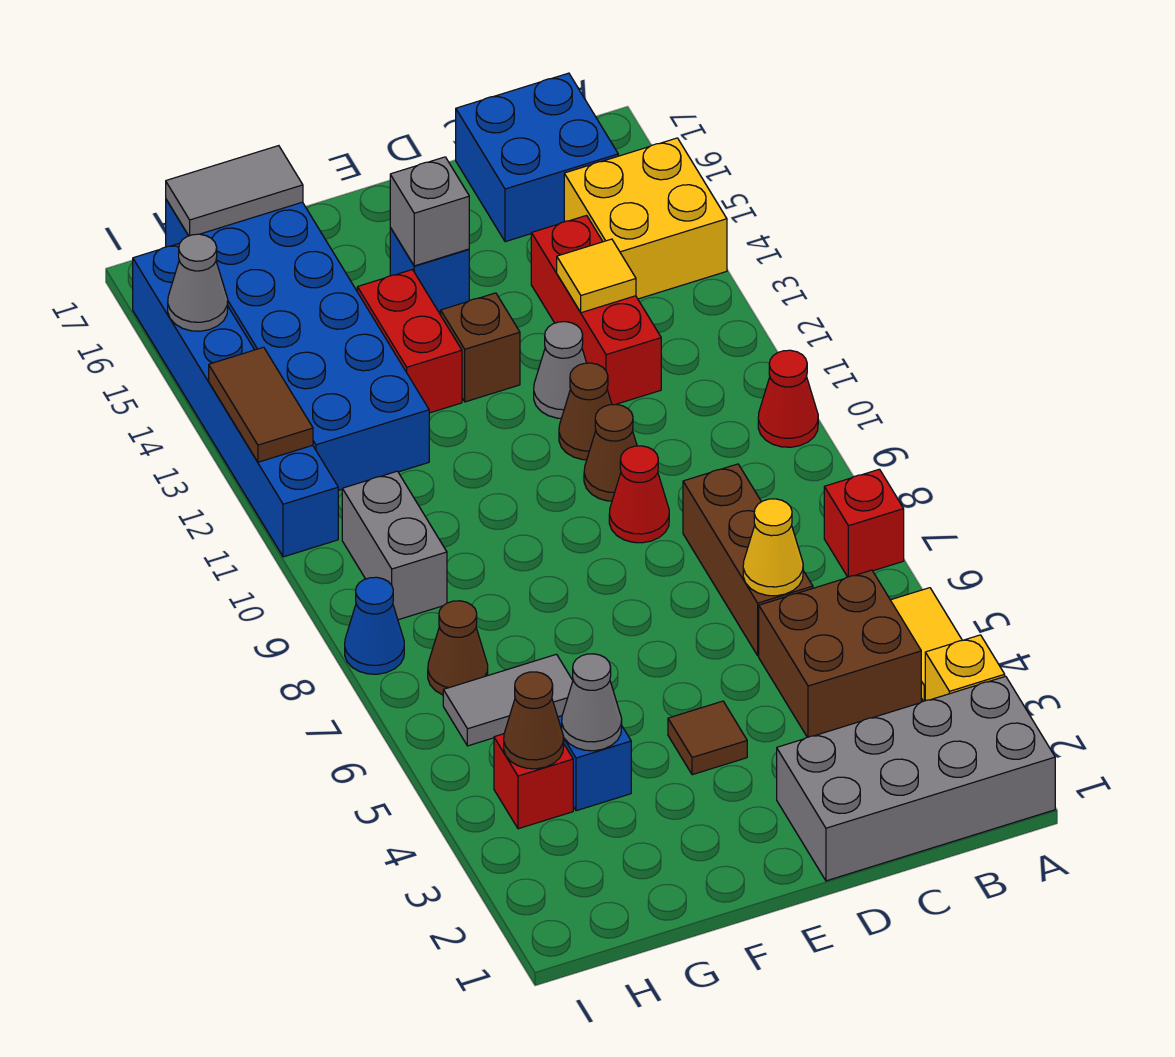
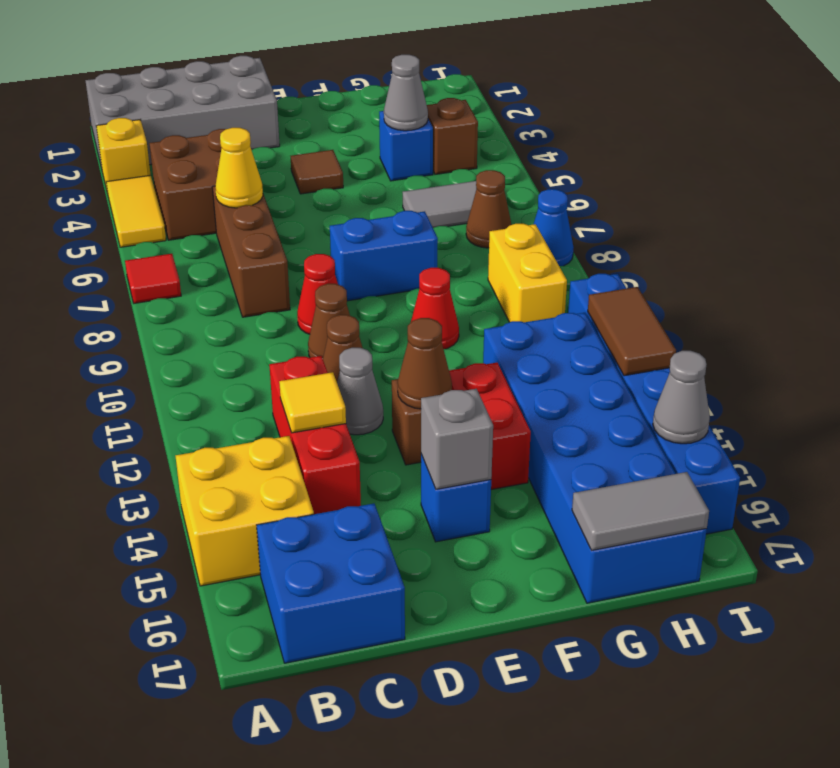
red 1x1 brick [824,469,904,577] -> red 1x1 tile [125,254,181,303]
red 1x1 cone [758,350,818,447] -> red 1x1 cone moved to [411,268,459,349]
none -> blue 1x2 brick [330,211,438,301]
red 1x1 brick [494,734,573,829] -> brown 1x1 brick [427,98,478,174]
brown 1x1 cone [504,672,564,769] -> brown 1x1 cone moved to [397,318,452,409]
grey 1x2 brick [342,471,447,620] -> yellow 1x2 brick [488,224,567,322]

